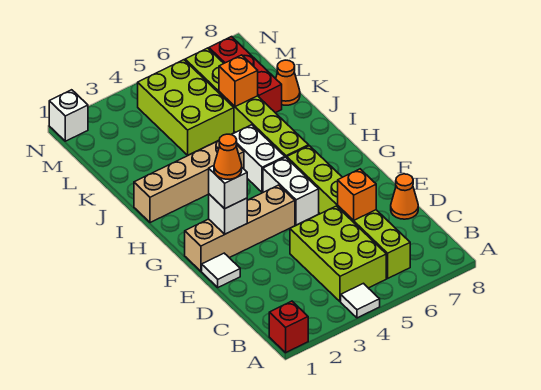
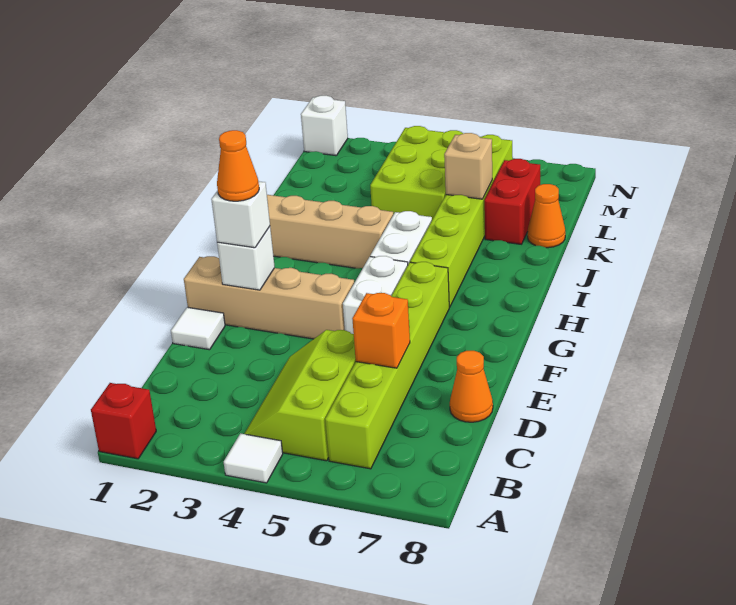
lime 2x3 brick [290,206,386,302] -> lime 2x3 slope [244,330,356,461]
orange 1x1 brick [219,55,258,107] -> tan 1x1 brick [444,133,492,199]
red 1x3 brick [209,37,282,113] -> red 1x2 brick [484,159,540,244]

